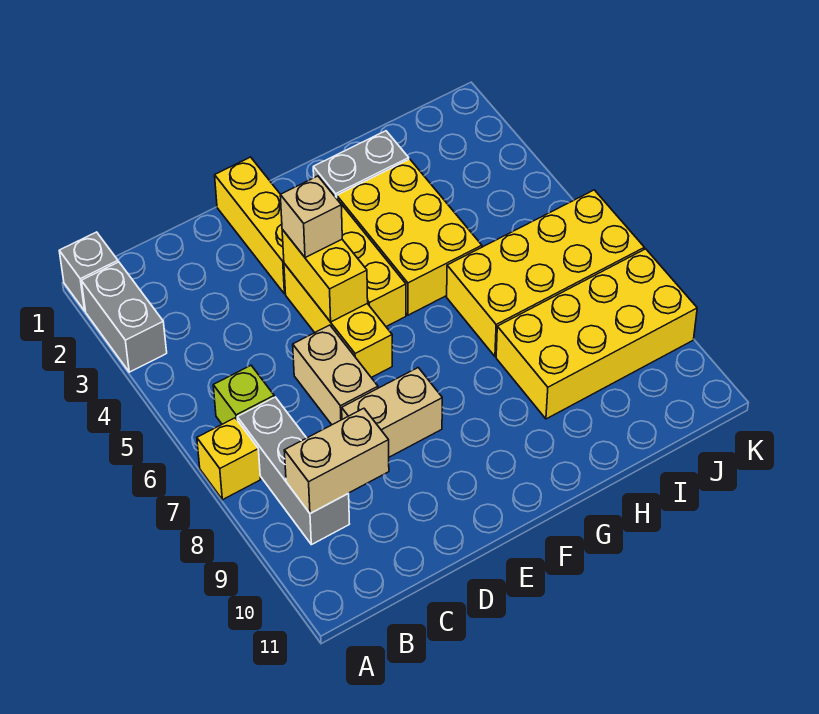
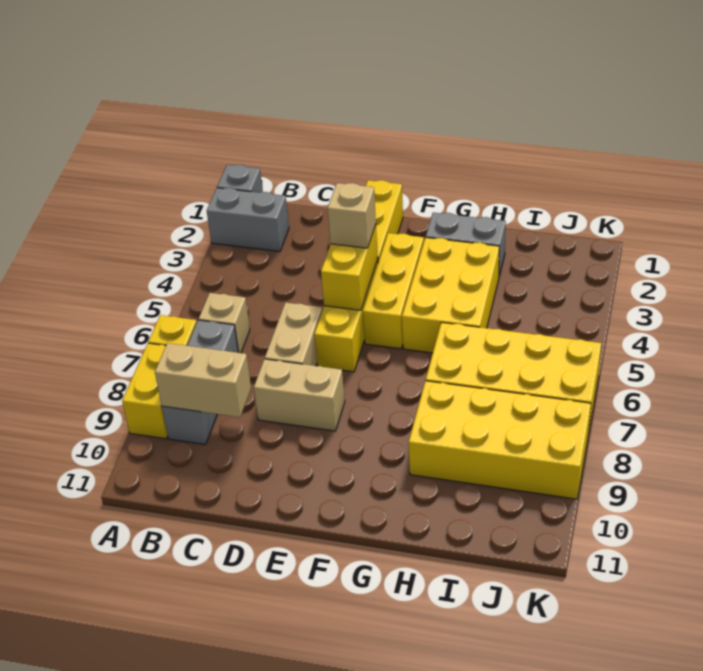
grey 1x2 brick [81,262,167,372] -> grey 1x2 brick turned to [207,188,289,251]
none -> yellow 1x2 brick [122,343,168,439]
lime 1x1 brick [213,366,274,424] -> tan 1x1 brick [199,293,250,353]

